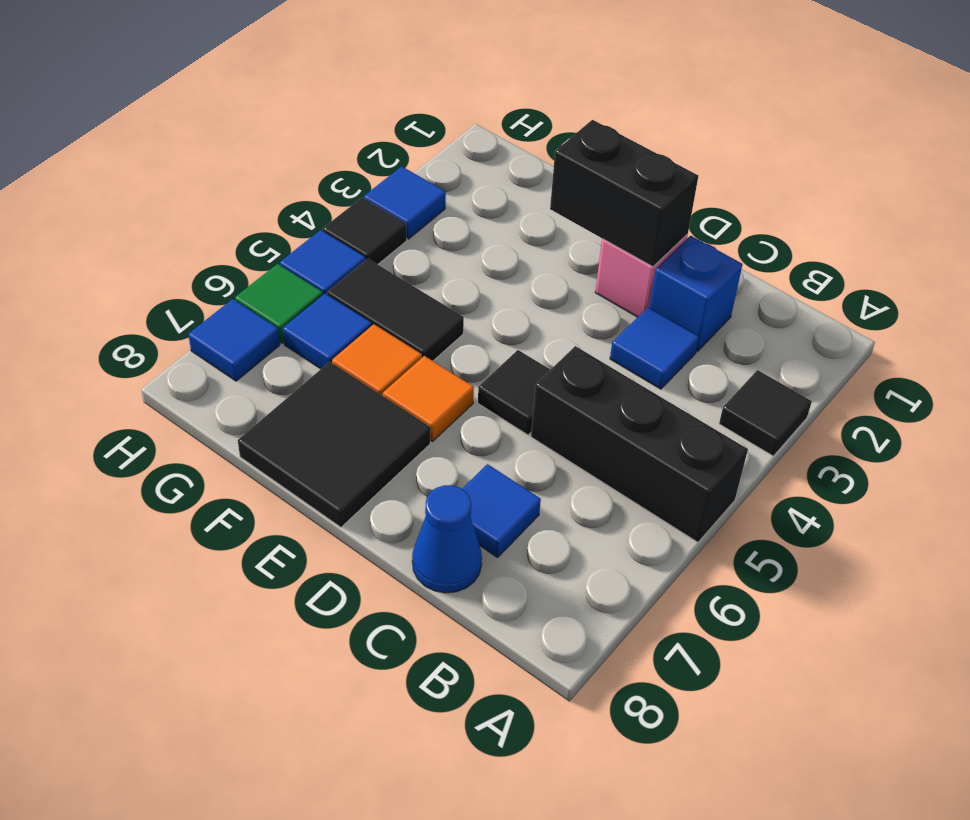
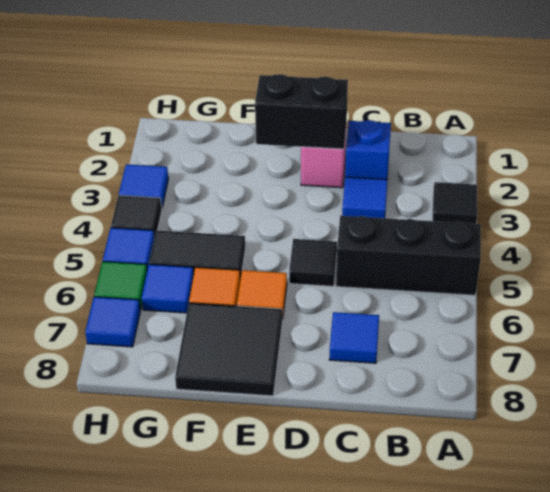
blue 1x1 cone [412,485,482,593] -> none

